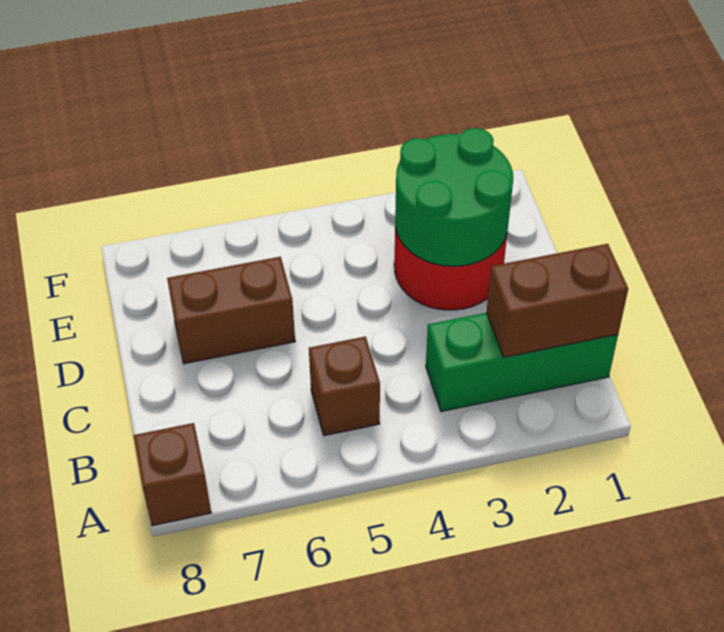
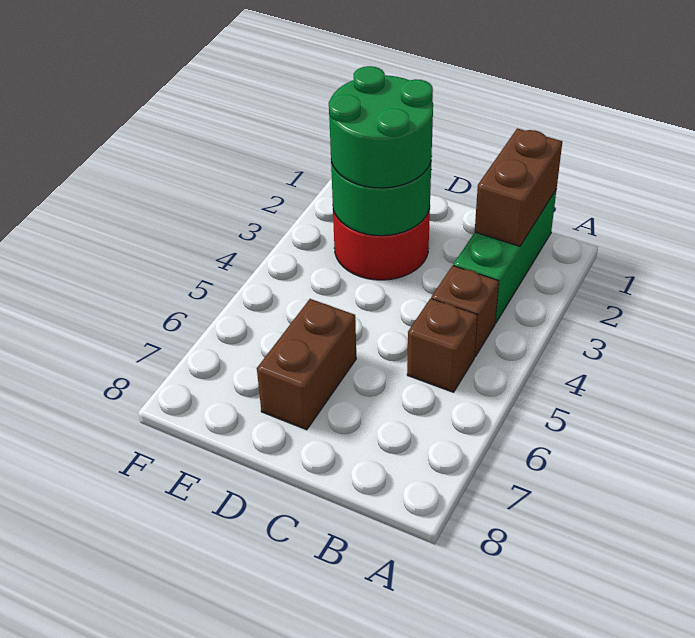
brown 1x1 brick [134,423,211,526] -> brown 1x1 brick moved to [431,266,499,357]
none -> green 2x2 round brick [329,66,433,188]

